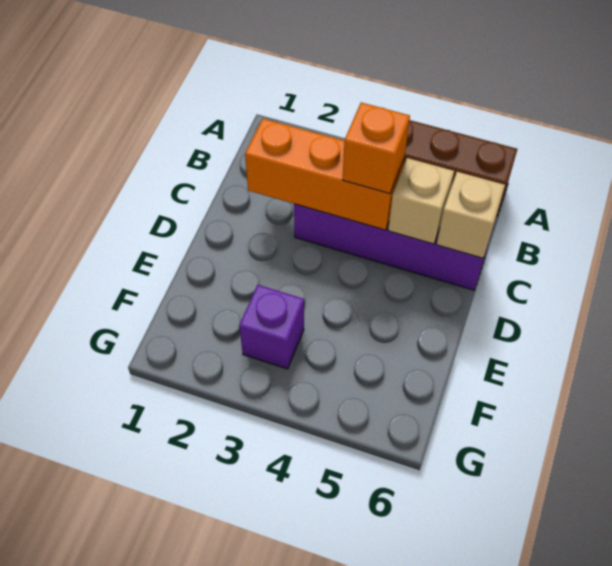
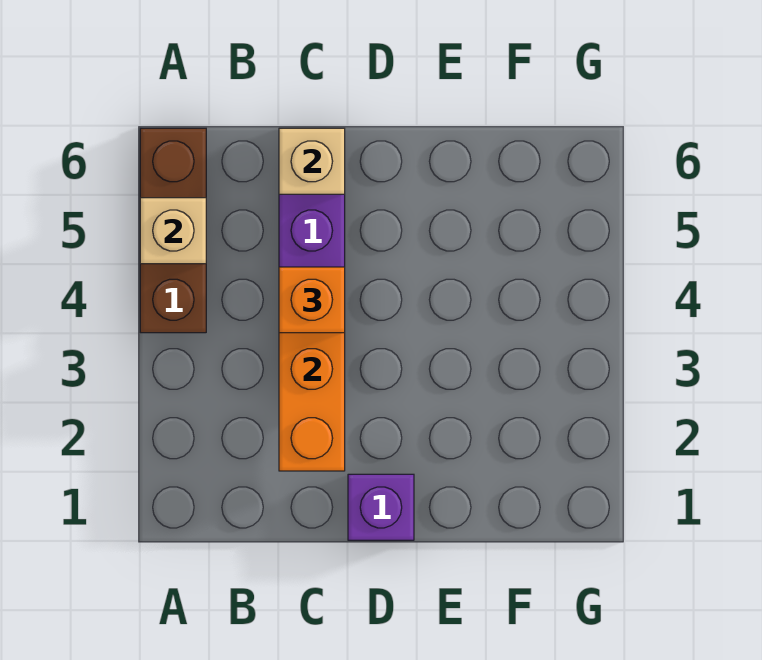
tan 1x1 brick [388,158,454,244] -> tan 1x1 brick moved to [140,198,206,264]
purple 1x1 brick [239,285,304,369] -> purple 1x1 brick moved to [348,474,414,540]

